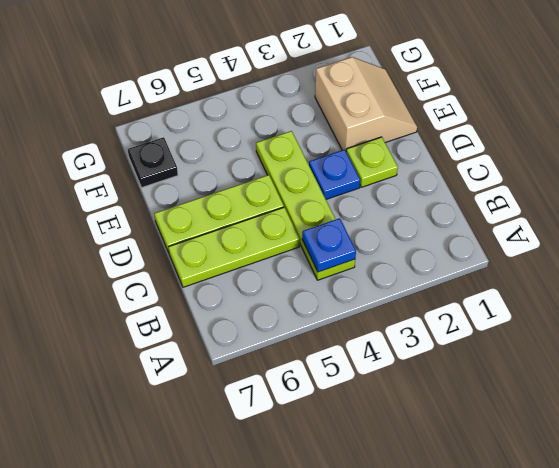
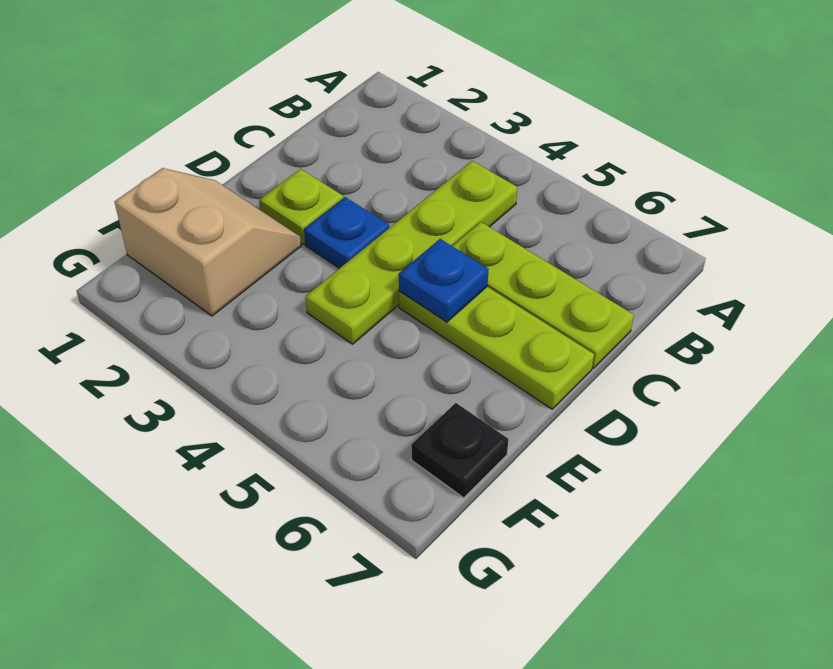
blue 1x1 plate [302,218,356,272] -> blue 1x1 plate moved to [399,239,489,322]
tan 2x2 slope [315,57,417,150] -> tan 2x2 slope turned to [115,168,301,316]

